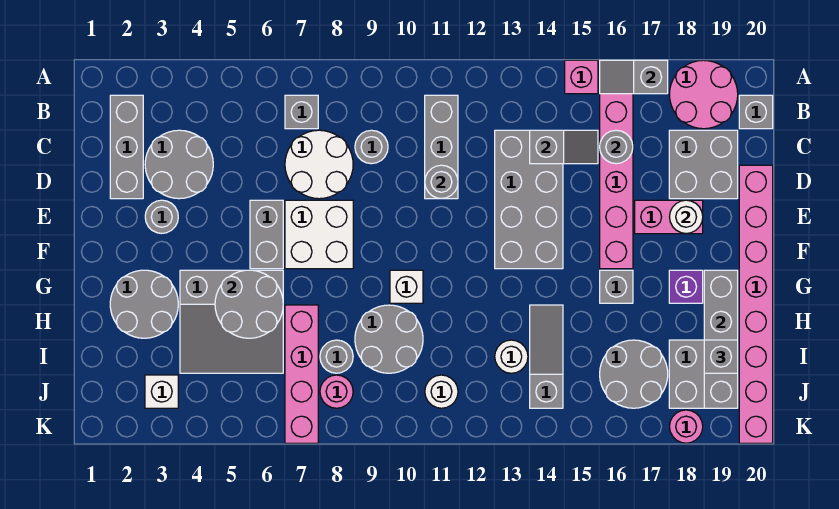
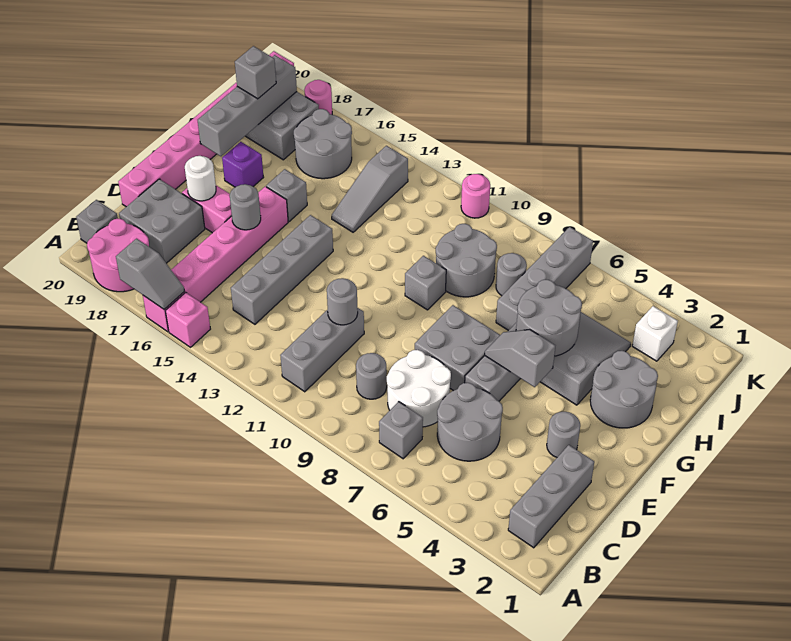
grey 2x2 round brick [145,130,213,199] -> grey 2x2 round brick moved to [437,383,503,461]
grey 2x4 brick [495,130,563,269] -> grey 1x4 brick [231,215,333,324]
grey 1x2 slope [530,130,598,164] -> grey 1x2 slope moved to [485,329,555,387]
grey 1x1 round brick [600,130,633,164] -> grey 1x1 round brick moved to [230,184,261,230]
white 2x2 brick [285,200,353,269] -> grey 2x2 brick [415,305,500,391]
white 1x1 brick [390,270,423,303] -> grey 1x1 brick [405,256,446,310]
pink 1x4 brick [285,305,318,443] -> grey 1x4 brick [496,227,593,331]
white 1x1 round brick [495,340,528,373] -> none
pink 1x1 round brick [320,375,353,408] -> pink 1x1 round brick moved to [461,174,490,218]
white 1x1 round brick [425,375,458,408] -> none

